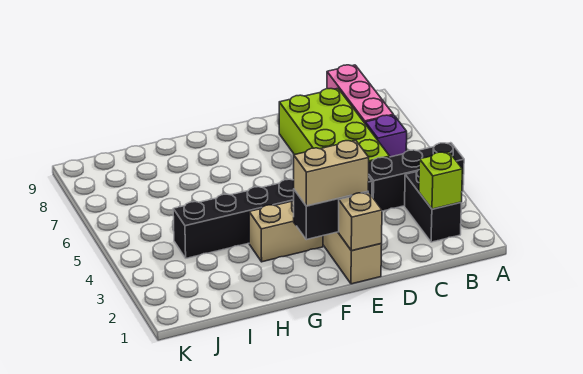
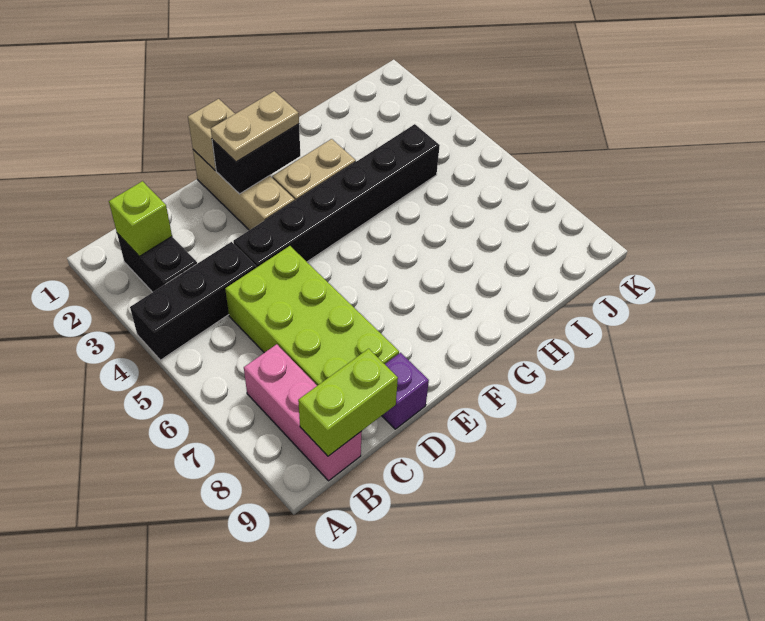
purple 1x1 brick [365,115,407,157] -> purple 1x1 brick moved to [382,353,429,429]
none -> lime 1x2 brick [298,349,398,456]
tan 1x2 brick [294,140,369,206] -> tan 1x2 plate [211,91,299,162]

